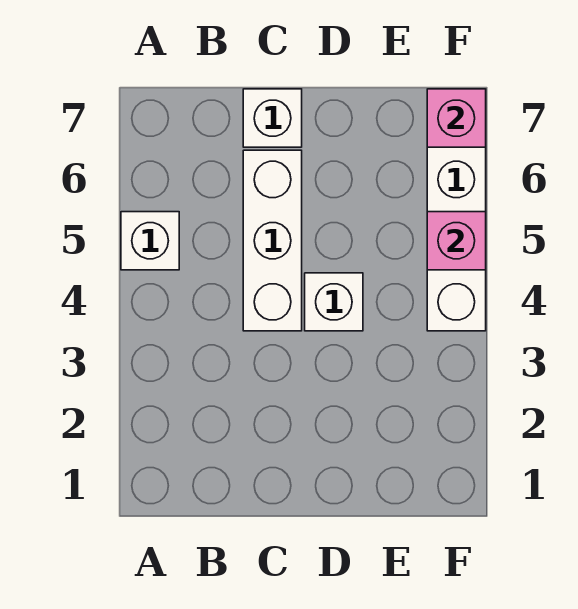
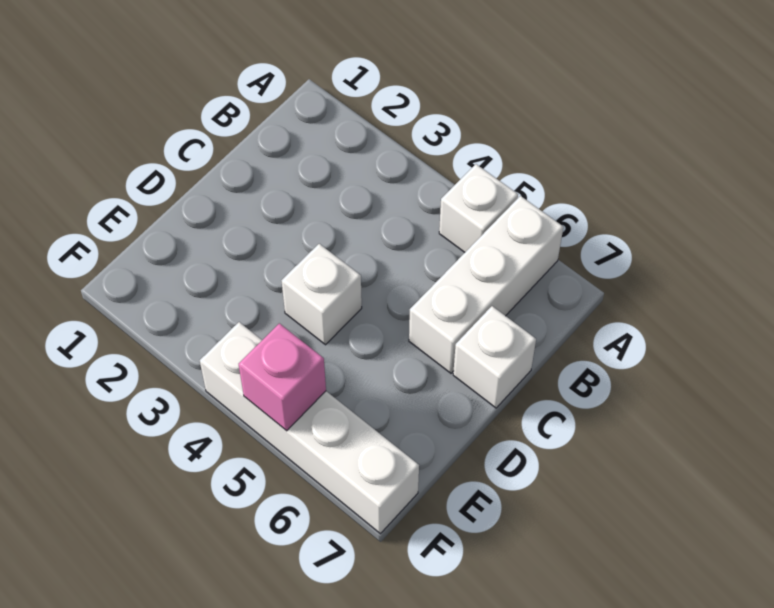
white 1x3 brick [243,150,302,331] -> white 1x3 brick turned to [409,196,563,373]
pink 1x1 brick [427,89,486,147] -> none

